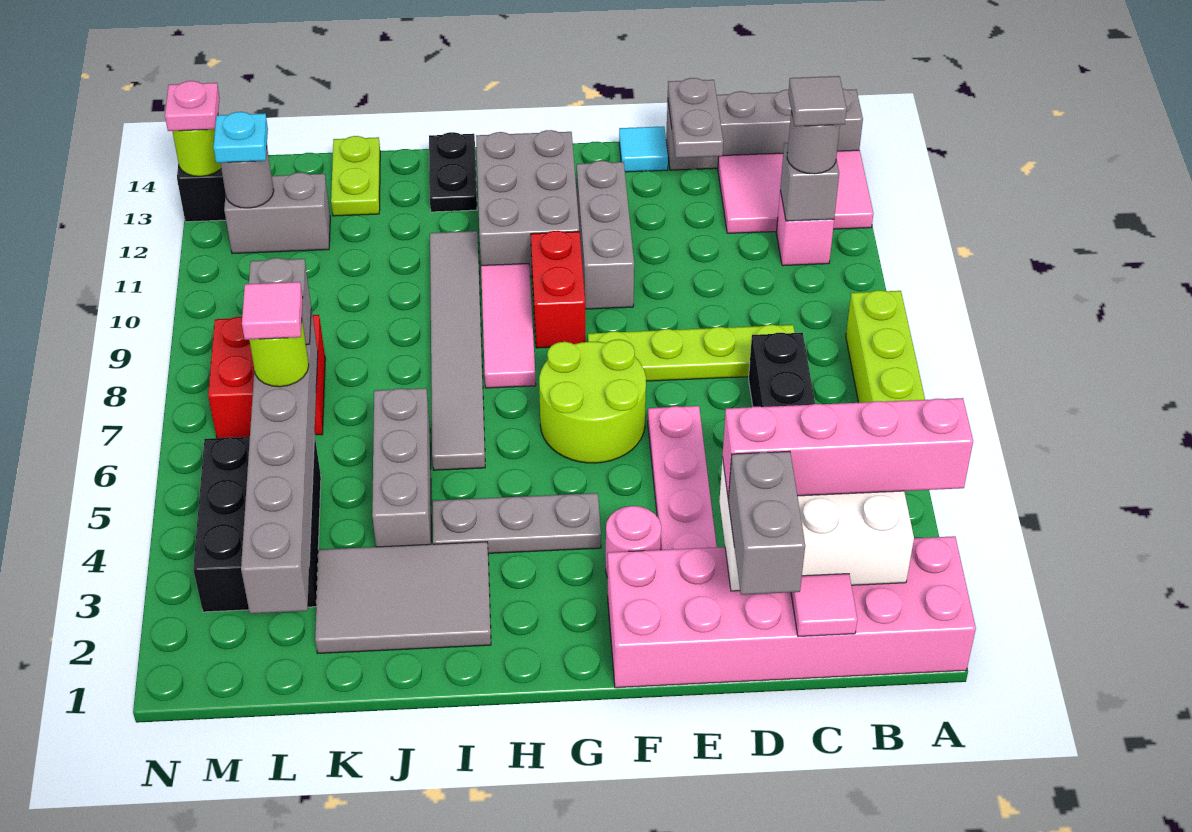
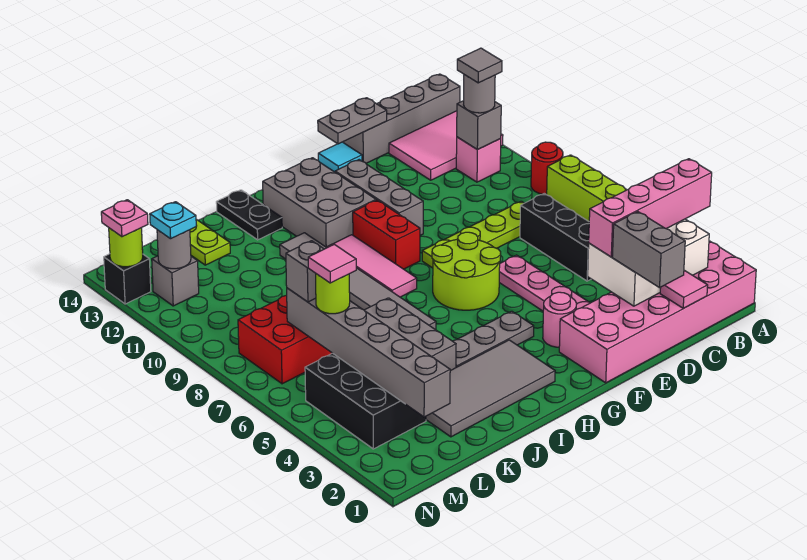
none -> red 1x1 round brick [531,142,563,195]
grey 1x2 plate [668,78,723,158] -> grey 1x2 plate turned to [318,98,387,144]
grey 2x3 tile [315,542,491,653] -> grey 2x4 tile [426,340,555,437]
grey 1x2 brick [224,172,330,254] -> grey 1x1 brick [152,256,199,306]

